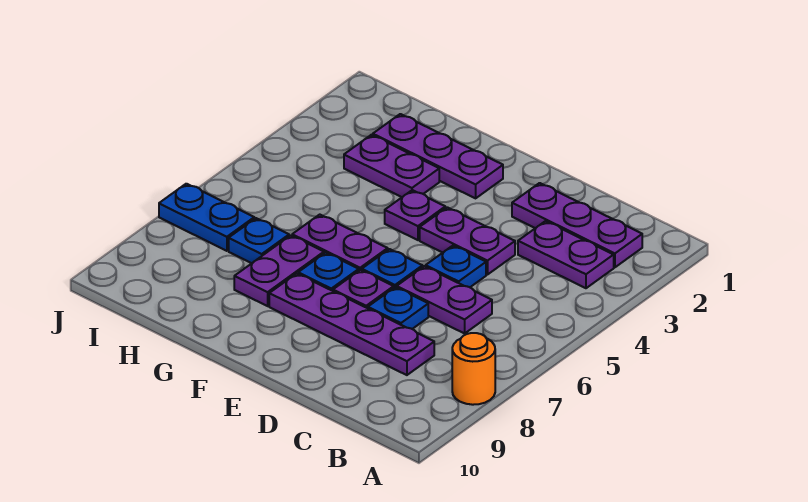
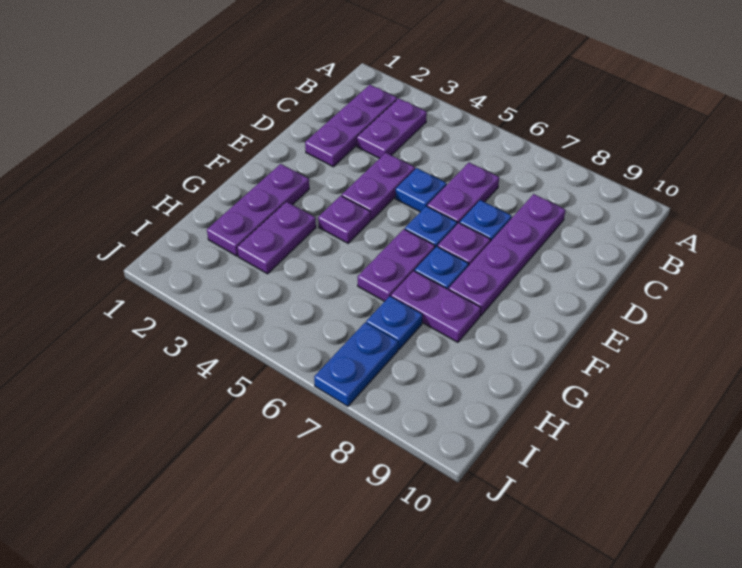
orange 1x1 round brick [452,333,495,405] -> none

